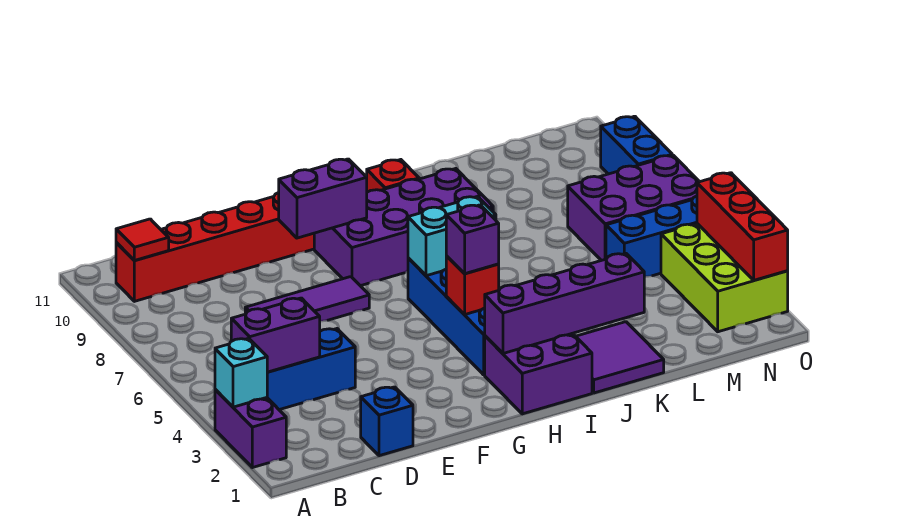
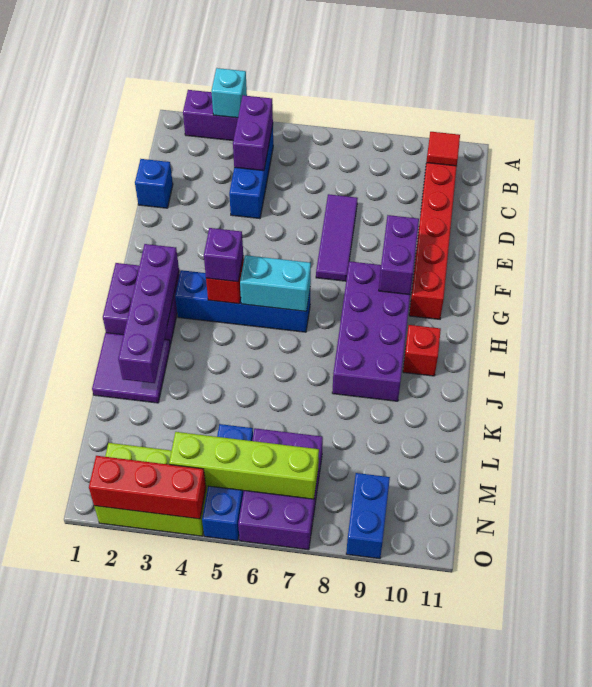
cyan 1x2 brick [408,196,496,276] -> cyan 1x2 brick turned to [240,255,311,311]
none -> lime 1x4 brick [169,432,319,499]
blue 1x2 brick [601,116,672,174] -> blue 1x2 brick turned to [346,473,390,559]

